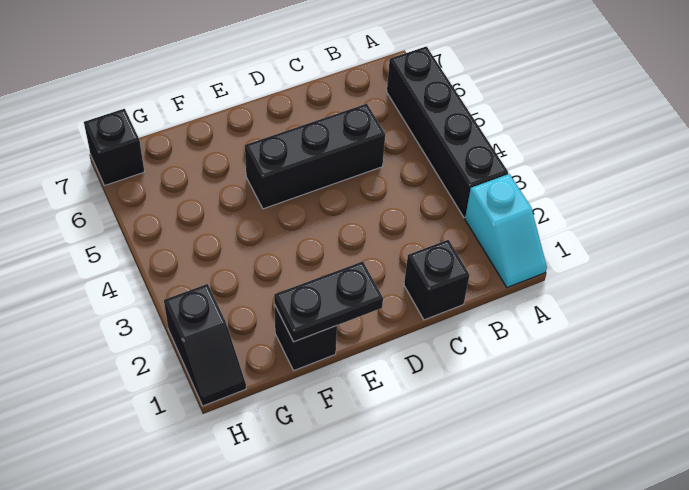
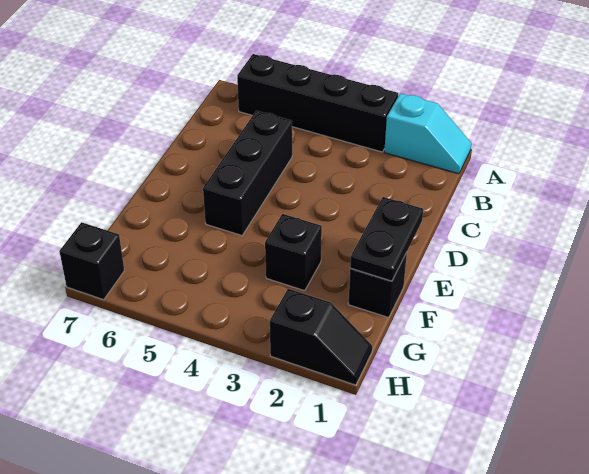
black 1x1 brick [404,240,470,320] -> black 1x1 brick moved to [265,214,322,291]

